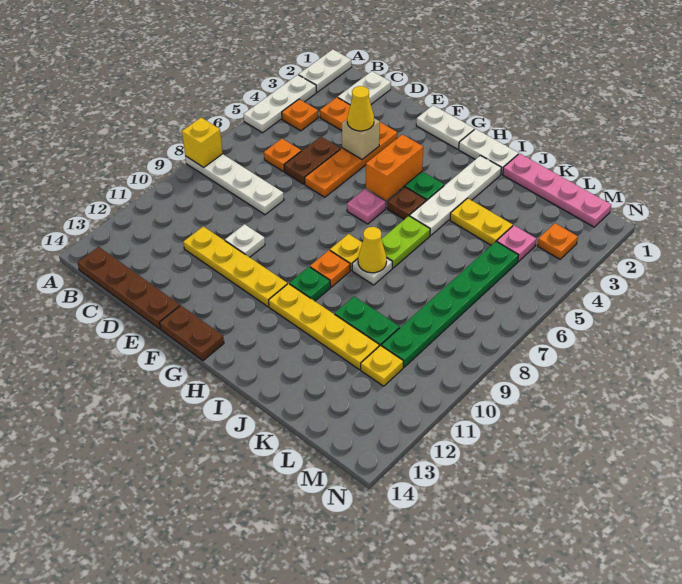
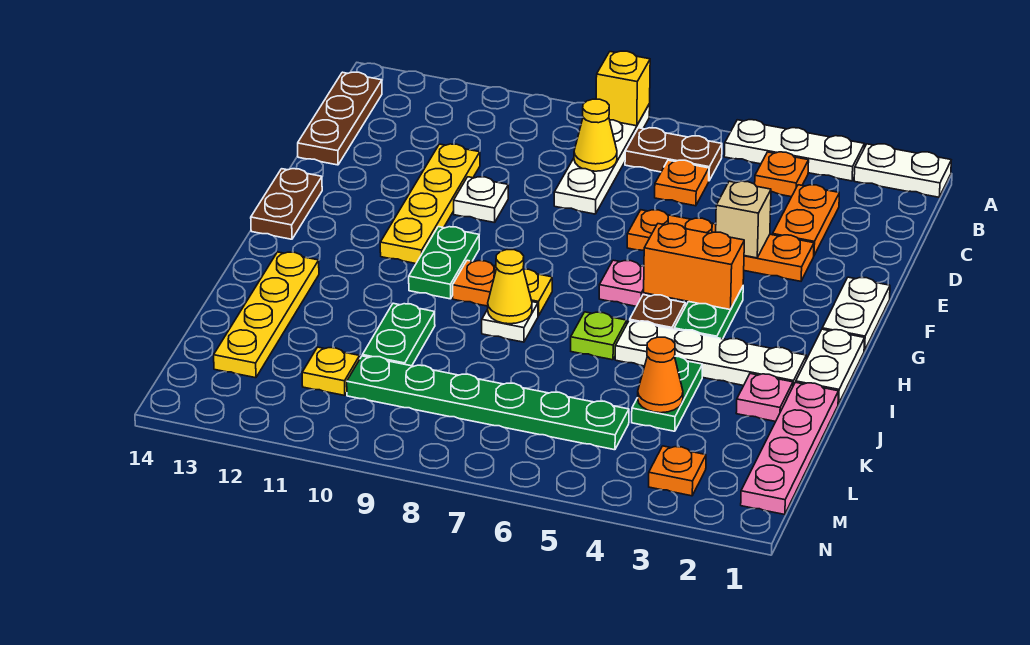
brown 1x4 plate [78,247,180,329] -> brown 1x3 plate [298,72,382,165]
white 1x2 plate [338,71,391,105] -> none
brown 1x2 plate [284,137,340,184] -> brown 1x2 plate moved to [625,128,722,180]
yellow 1x1 cone [347,86,374,131] -> yellow 1x1 cone moved to [574,99,617,171]
green 1x1 plate [289,267,330,301] -> green 1x2 plate [409,227,479,299]
yellow 1x4 plate [269,284,379,370] -> yellow 1x4 plate moved to [214,252,319,378]
lime 1x2 plate [381,216,430,268] -> lime 1x1 plate [571,312,627,360]
yellow 1x2 plate [450,198,513,245] -> green 1x2 plate [632,356,702,431]
none -> orange 1x1 cone [638,337,683,413]
pink 1x1 plate [497,225,536,262] -> pink 1x1 plate moved to [736,374,793,422]

